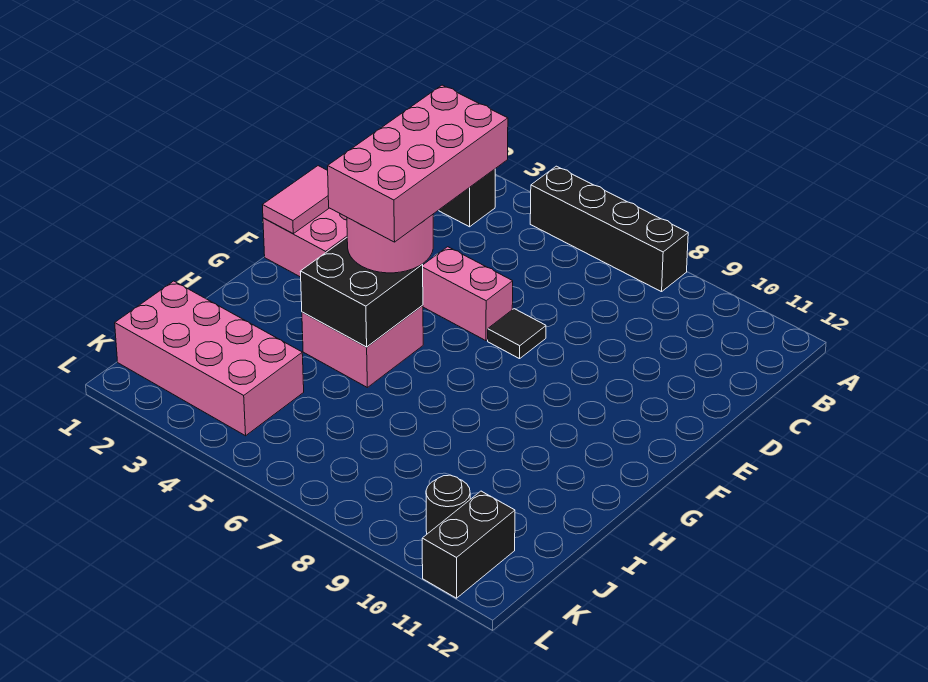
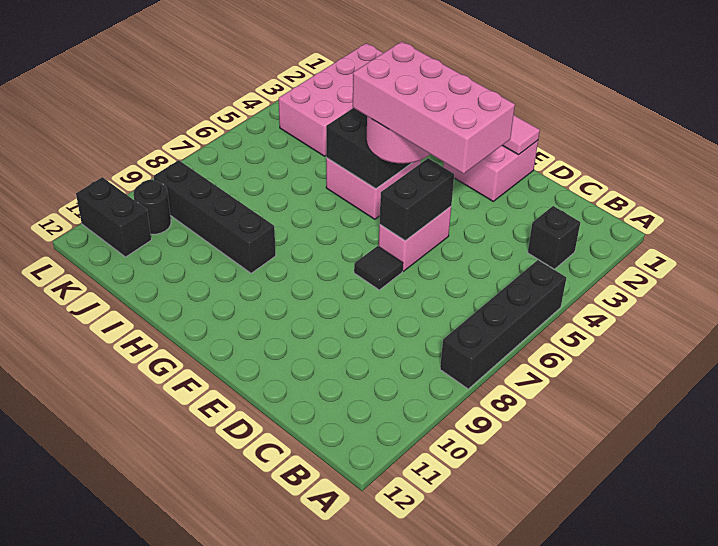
none -> black 1x2 brick [380,158,454,241]
none -> black 1x4 brick [154,160,276,273]

